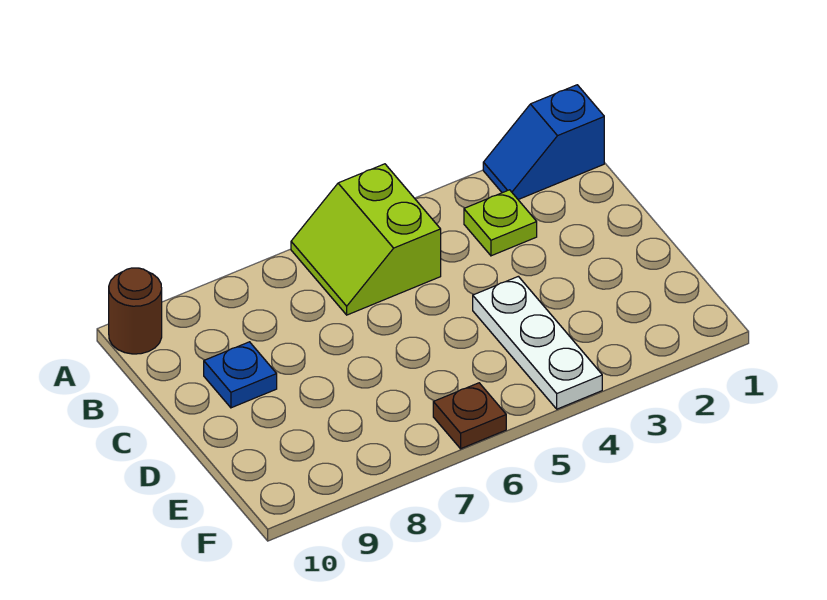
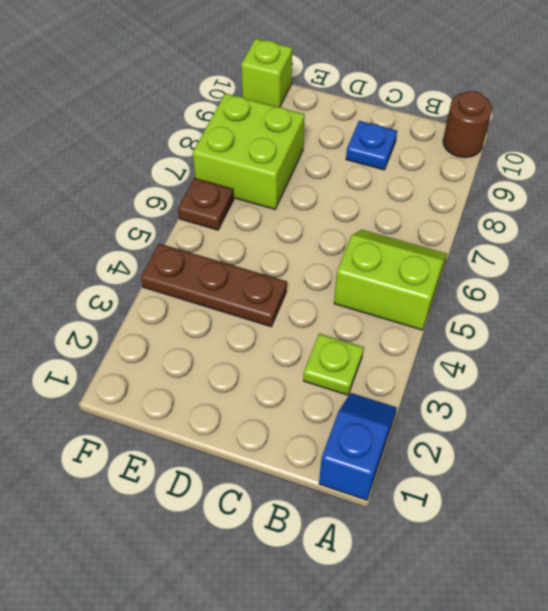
white 1x3 plate [473,276,602,409] -> brown 1x3 plate [141,244,287,327]
none -> lime 2x2 brick [193,93,305,209]
none -> lime 1x1 brick [241,39,292,107]

